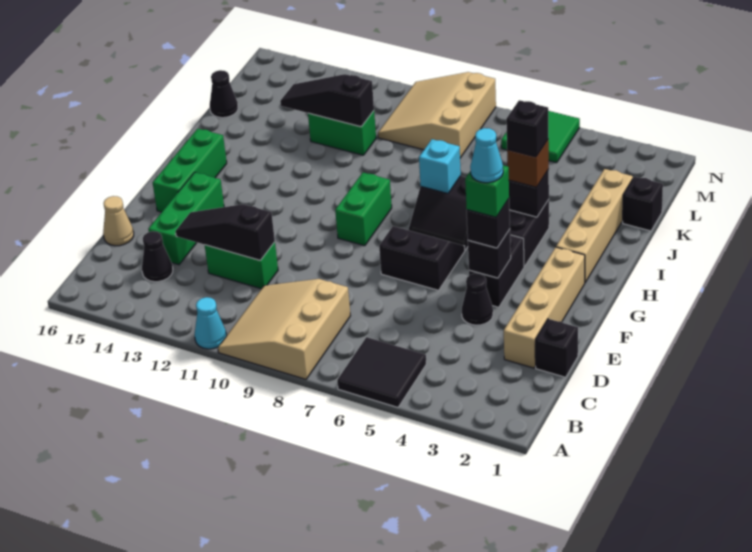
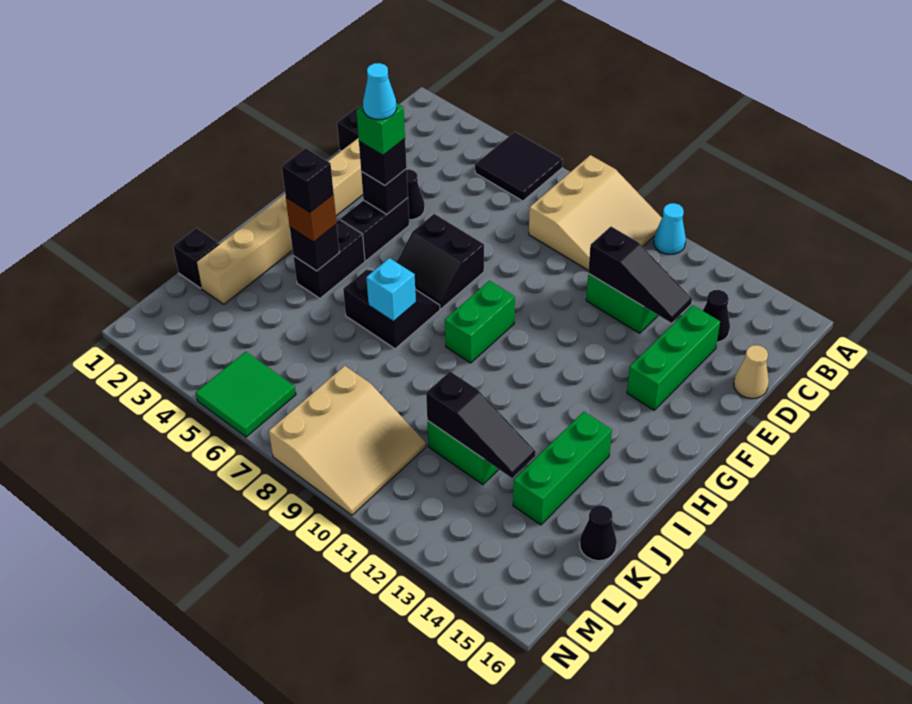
green 1x3 brick [153,129,227,212] -> green 1x3 brick moved to [513,412,612,525]

